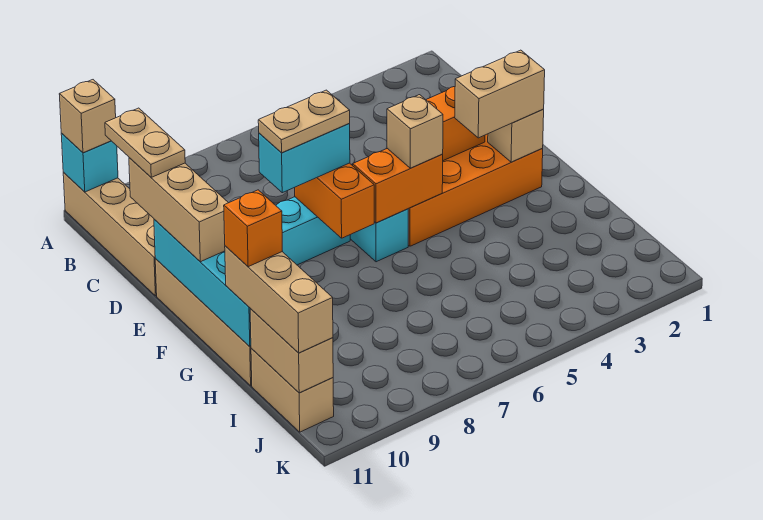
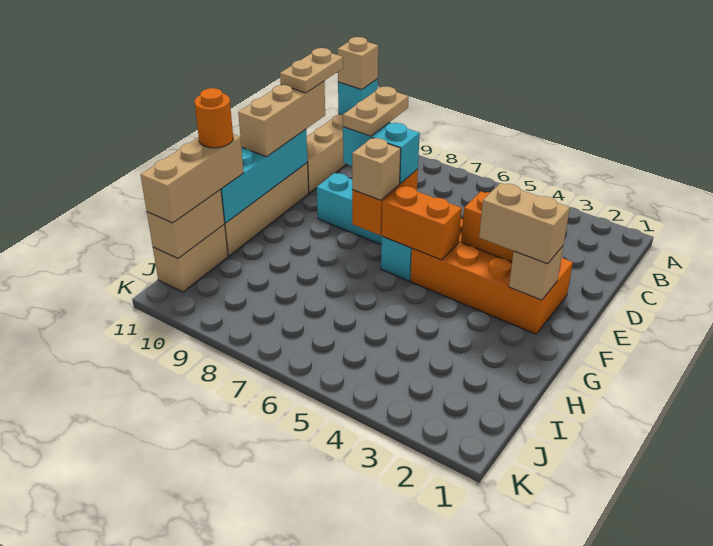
tan 1x2 plate [258,90,350,153] -> tan 1x2 plate turned to [343,86,409,136]
tan 1x1 brick [387,95,443,168] -> tan 1x1 brick moved to [352,138,401,200]
orange 1x1 brick [224,190,282,267] -> orange 1x1 round brick [194,88,233,148]

